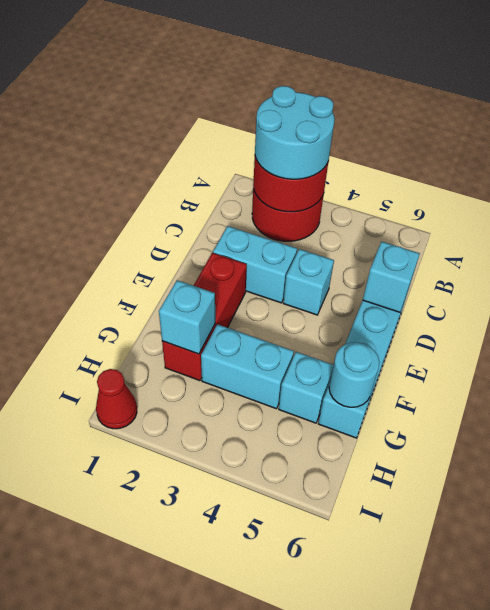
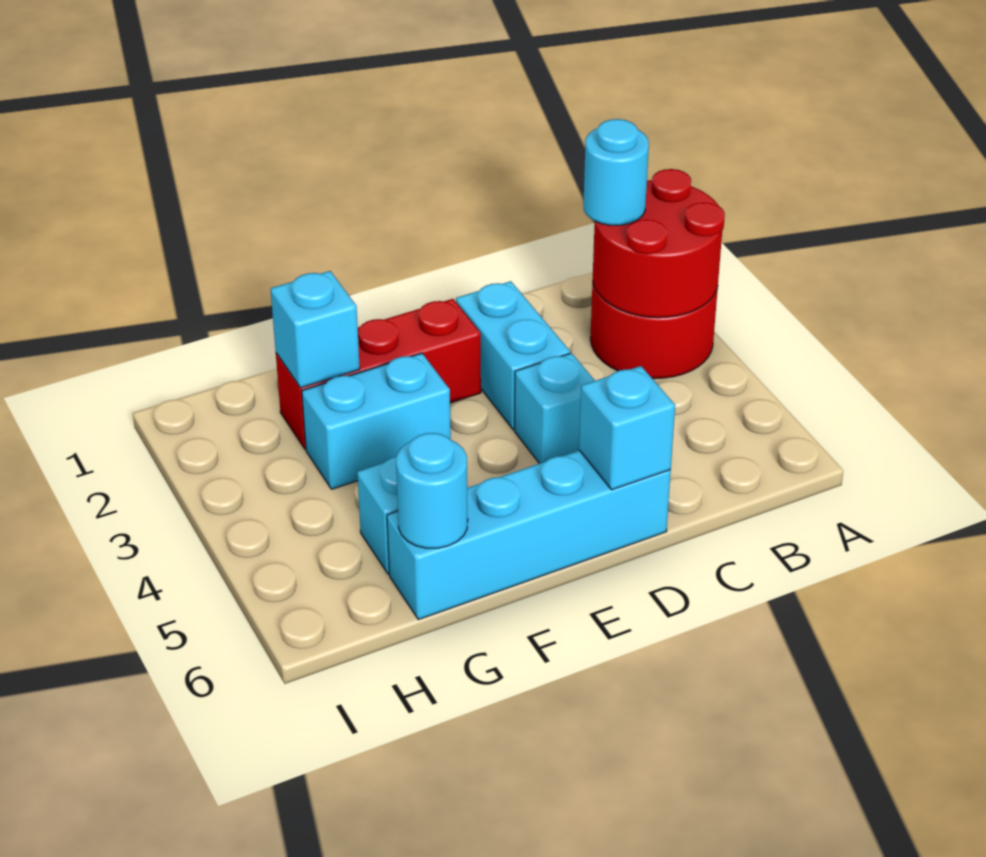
cyan 2x2 round brick [255,86,334,179] -> cyan 1x1 round brick [583,119,649,225]
cyan 1x2 brick [201,324,294,409] -> cyan 1x2 brick turned to [302,353,451,489]
red 1x1 cone [96,369,137,429] -> none

